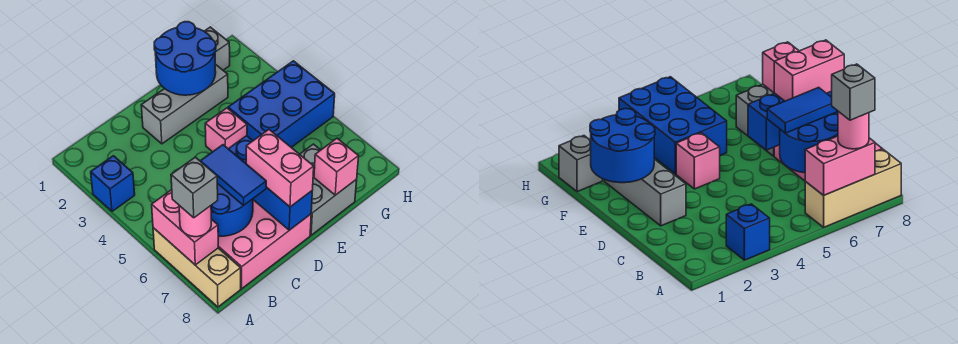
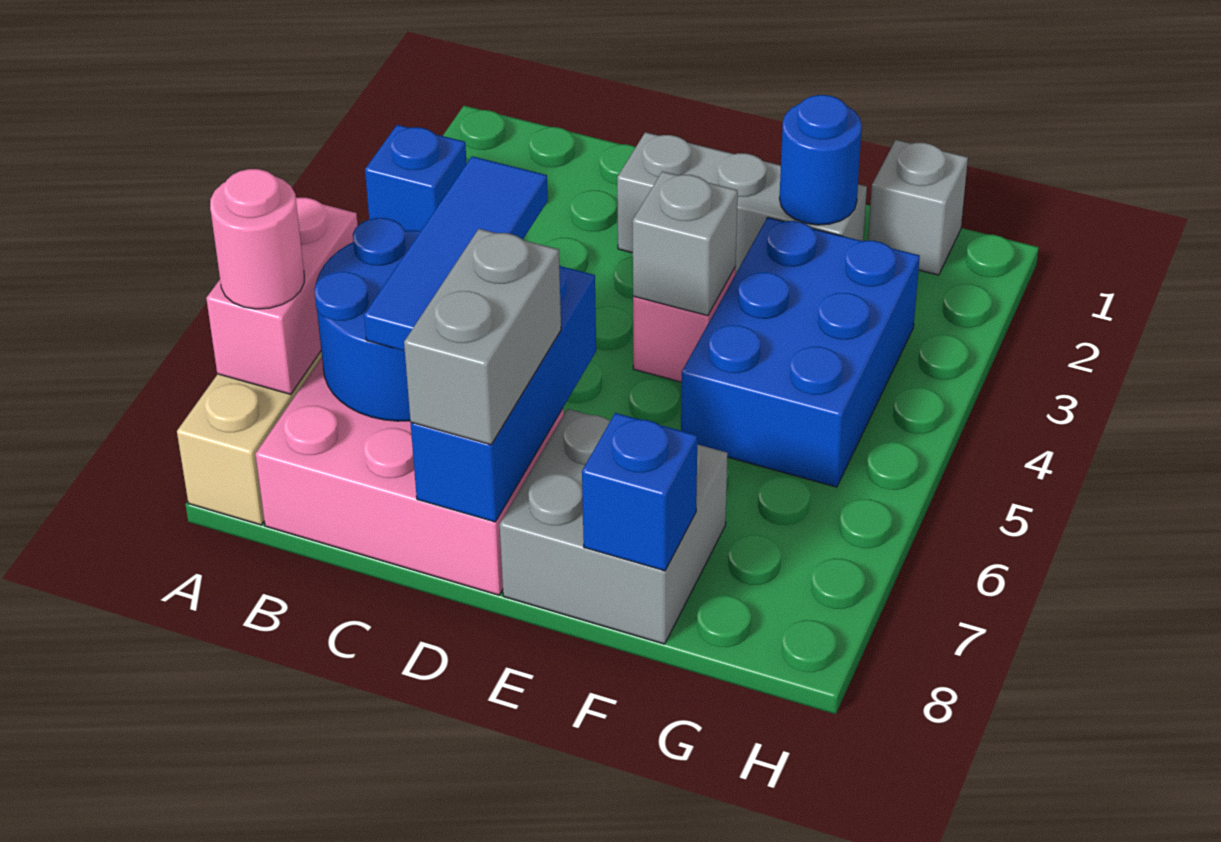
grey 1x1 brick [171,157,218,218] -> grey 1x1 brick moved to [633,171,738,316]
blue 1x2 tile [201,145,266,206] -> blue 1x3 tile [364,156,548,351]
pink 1x2 brick [246,130,314,207] -> grey 1x2 brick [404,229,561,445]
blue 2x2 round brick [154,22,216,95] -> blue 1x1 round brick [779,95,862,225]
blue 2x3 brick [228,61,335,147] -> blue 2x3 brick turned to [681,217,920,487]
pink 1x1 brick [314,138,359,195] -> blue 1x1 brick [582,413,697,571]

